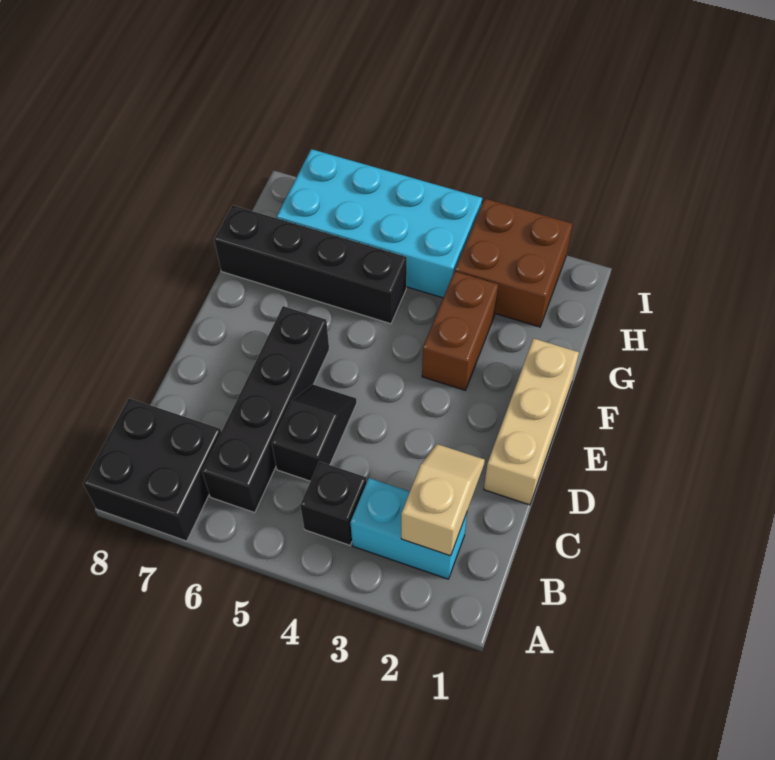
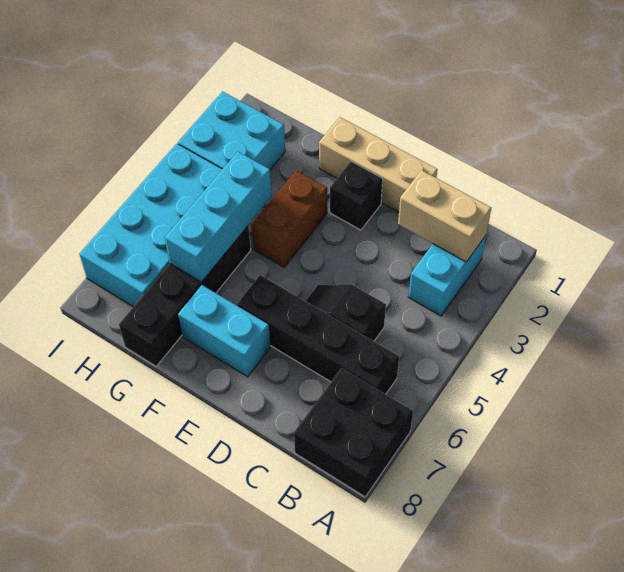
tan 1x2 slope [401,444,485,556] -> tan 1x2 brick [398,170,491,262]
black 1x1 brick [300,462,367,545] -> black 1x1 brick moved to [330,161,383,230]
none -> cyan 1x2 brick [178,285,270,377]
brown 1x2 brick [422,271,498,390] -> brown 1x2 brick turned to [251,171,327,267]
none -> cyan 1x3 brick [165,152,272,282]
brown 2x2 brick [455,199,572,327] -> cyan 2x2 brick [178,92,285,170]

